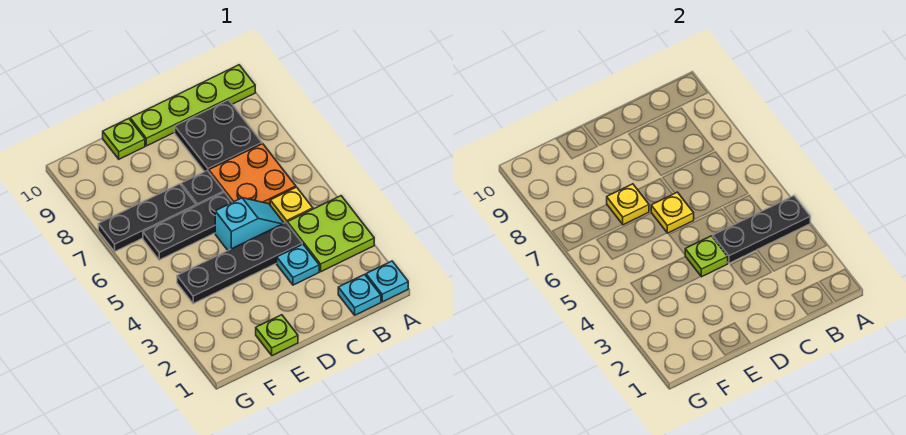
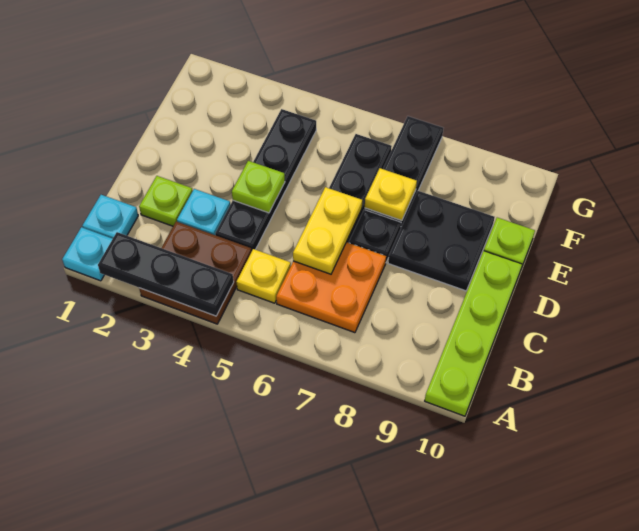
lime 2x2 plate [287,196,374,272] -> brown 2x2 plate [139,221,252,324]
black 1x3 plate [713,196,810,263] -> black 1x3 plate turned to [98,232,234,316]
black 2x2 plate [175,100,262,172] -> black 2x2 plate moved to [388,191,495,291]
cyan 1x2 slope [215,198,284,250] -> none
yellow 1x1 plate [651,192,694,233] -> yellow 1x2 plate [293,187,362,274]
lime 1x1 plate [256,315,298,356] -> lime 1x1 plate moved to [139,176,193,226]

